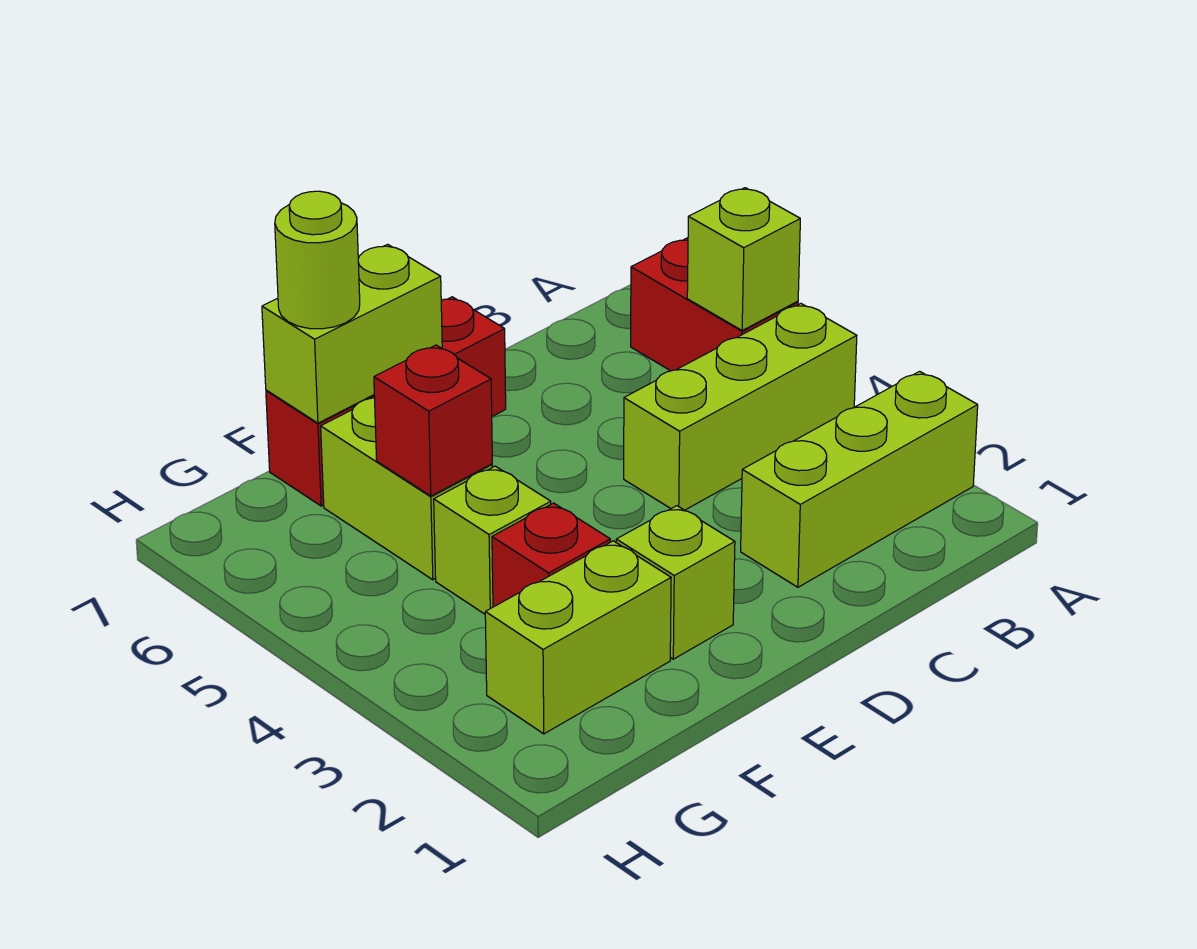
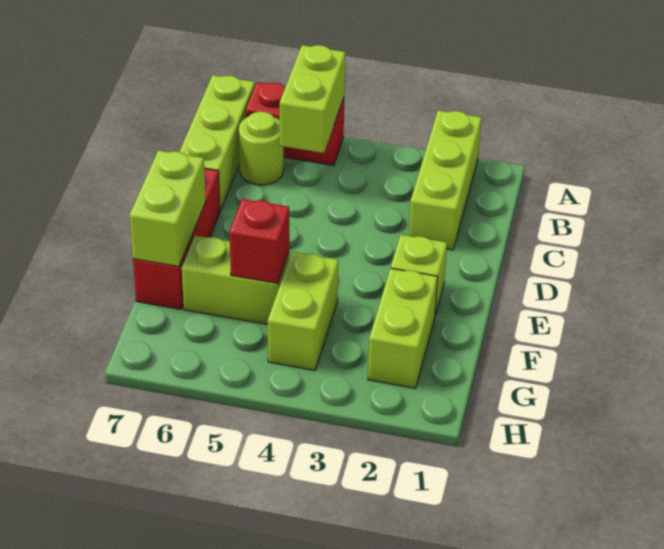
lime 1x3 brick [624,304,857,510] -> lime 1x3 brick moved to [179,75,255,211]
lime 1x1 brick [687,188,800,331] -> lime 1x2 brick [280,45,345,153]
red 1x1 brick [492,503,610,607] -> none
lime 1x1 brick [434,466,551,614] -> lime 1x2 brick [268,252,338,370]
lime 1x1 round brick [275,191,360,329] -> lime 1x1 round brick moved to [239,112,284,185]

